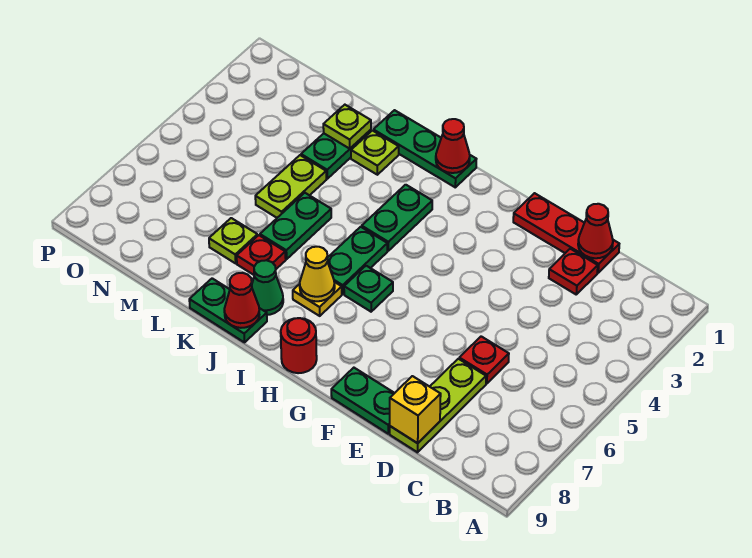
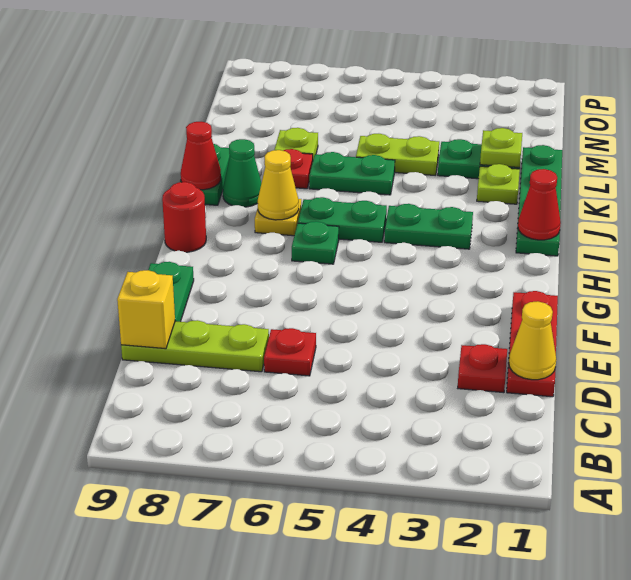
red 1x1 cone [578,204,613,258] -> yellow 1x1 cone [509,301,556,380]
green 1x3 plate [373,110,476,187] -> green 1x4 plate [516,145,562,256]

